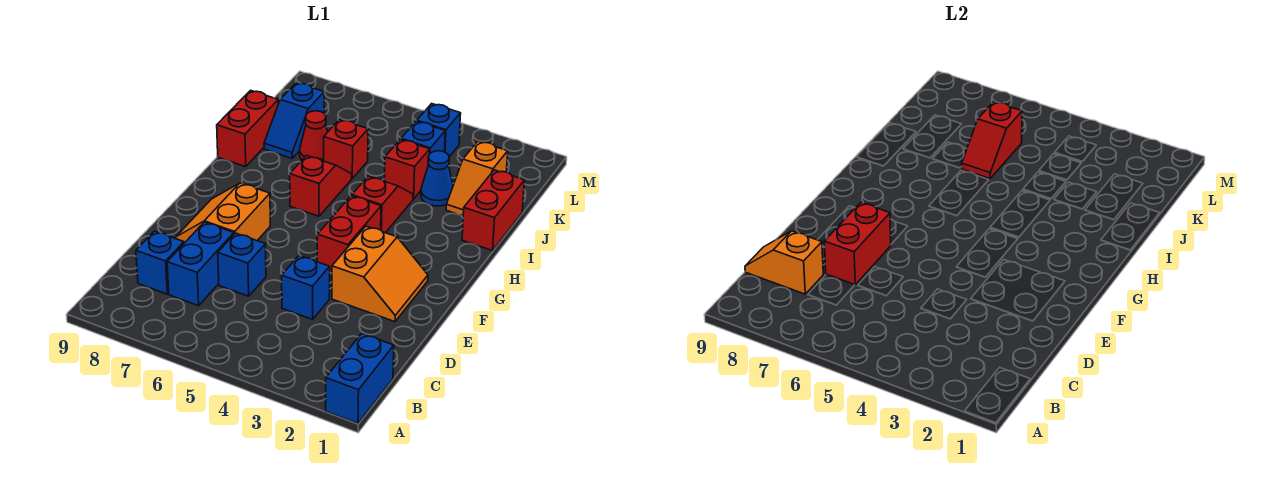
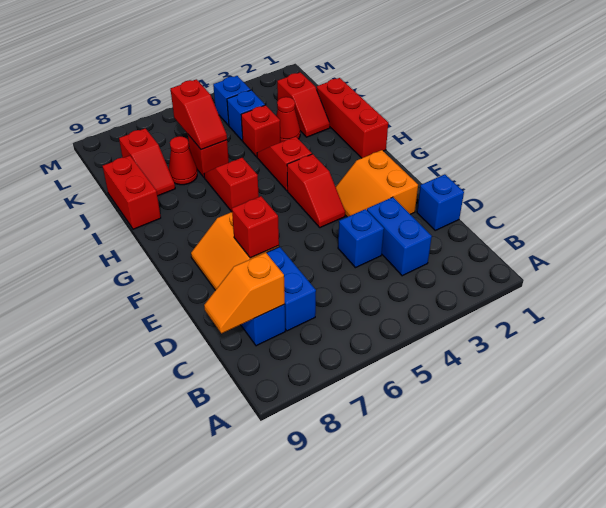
blue 1x2 brick [326,334,394,423] -> blue 1x2 brick moved to [367,197,432,276]
blue 1x1 brick [218,233,266,296] -> blue 1x1 brick moved to [417,174,464,230]
red 1x2 brick [824,203,891,285] -> red 1x1 brick [232,196,279,258]
orange 2x2 slope [332,226,428,322] -> orange 2x2 slope turned to [336,150,418,217]
red 1x2 brick [317,196,381,272] -> red 1x2 slope [287,154,345,228]
red 1x2 brick [462,170,524,251] -> red 1x3 brick [317,78,388,158]
orange 1x2 slope [446,141,508,216] -> red 1x2 slope [277,72,330,137]
blue 1x1 cone [421,151,453,206] -> red 1x1 cone [276,97,300,142]
blue 1x2 slope [264,83,324,158] -> red 1x2 slope [119,128,175,196]

